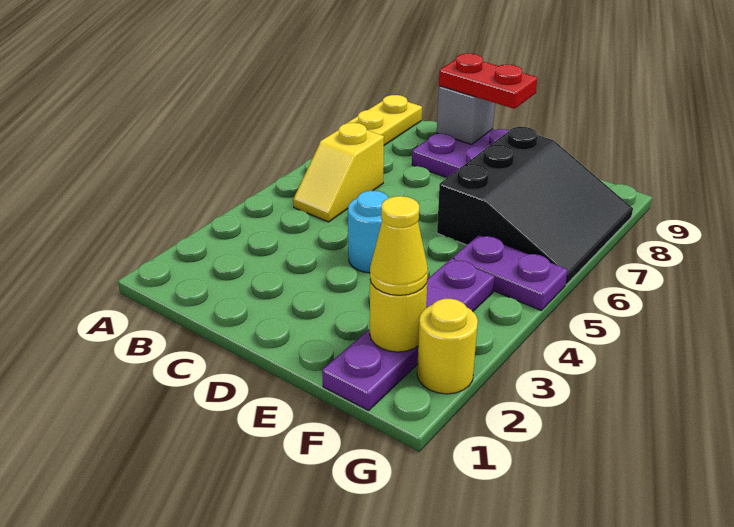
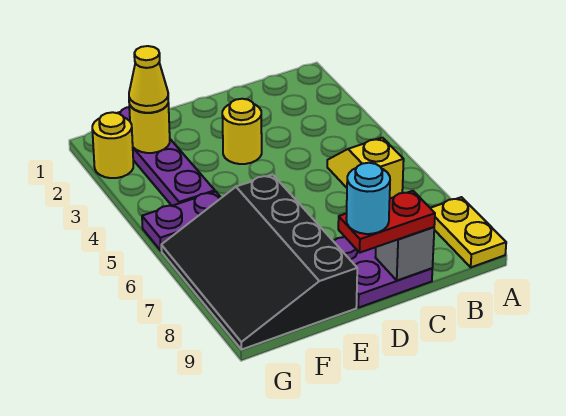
none -> yellow 1x1 round brick [222,99,262,164]
cyan 1x1 round brick [348,191,388,273] -> cyan 1x1 round brick moved to [346,163,390,234]
black 3x3 slope [437,127,633,285] -> black 3x4 slope [161,175,357,350]

